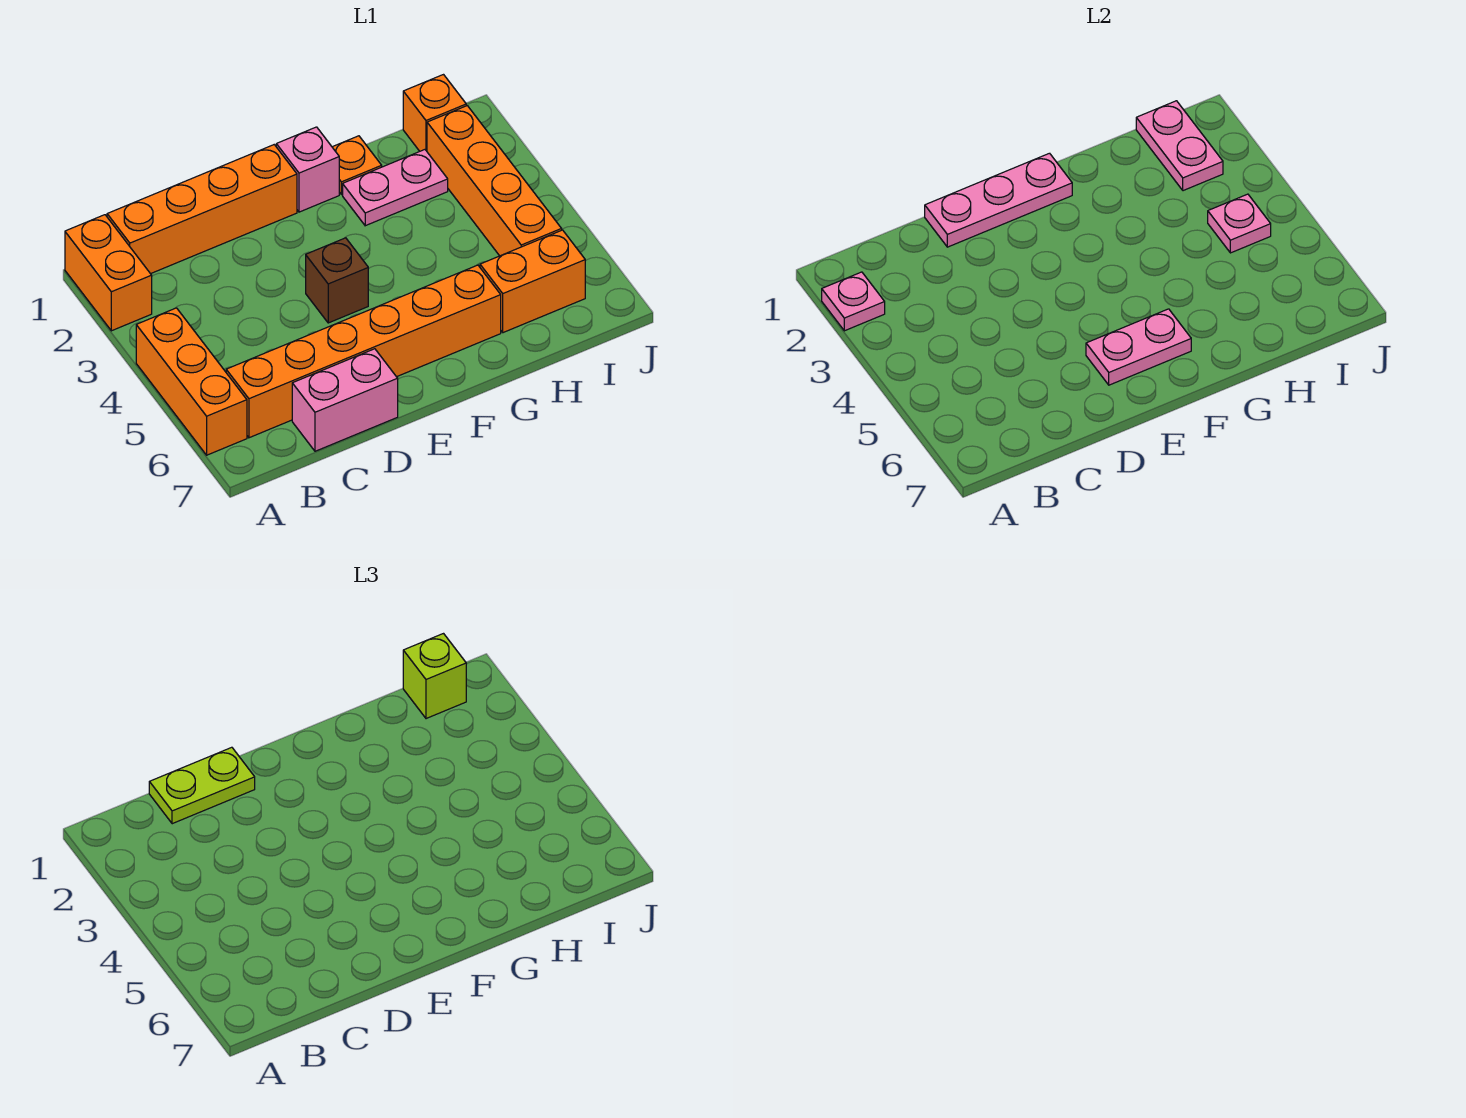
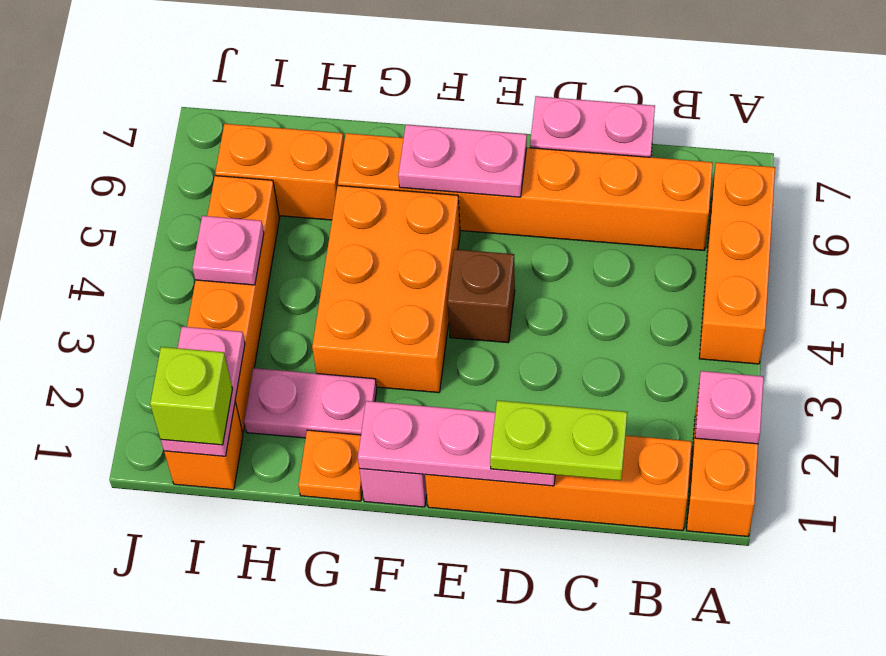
none -> orange 2x3 brick [312,186,460,393]

